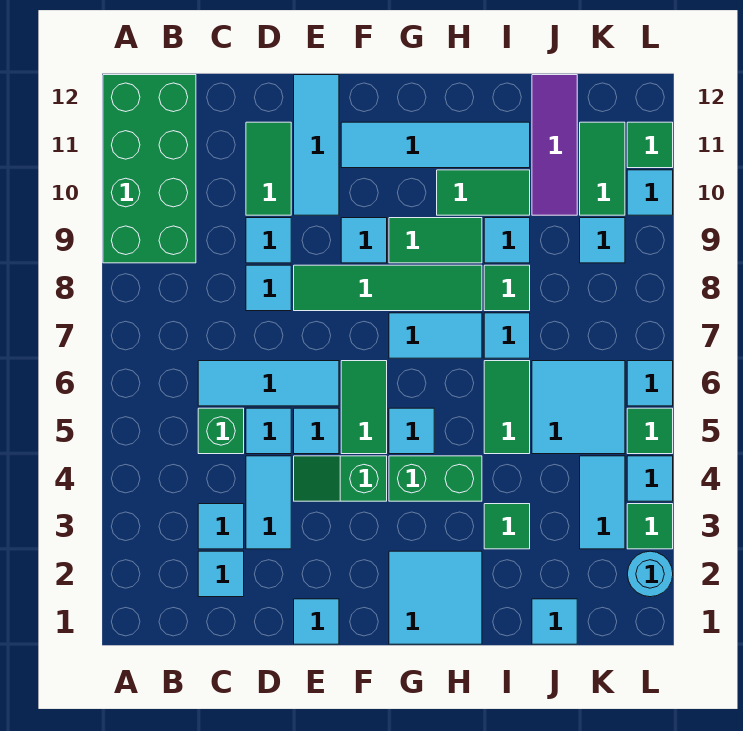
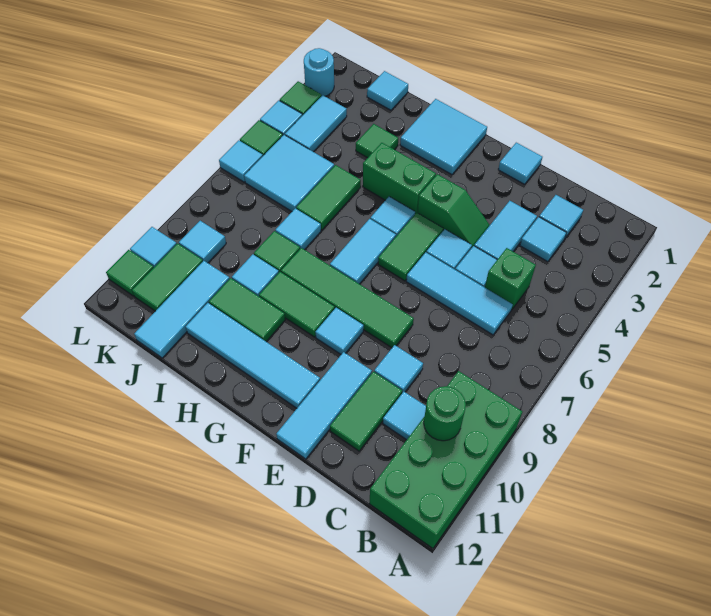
none -> green 1x1 round brick [424,386,466,441]
cyan 1x1 tile [246,265,291,311] -> cyan 1x1 tile moved to [383,392,426,440]
cyan 1x2 tile [389,313,482,358] -> cyan 1x2 tile turned to [330,219,396,284]
purple 1x3 tile [532,75,577,215] -> cyan 1x3 tile [134,261,230,358]

